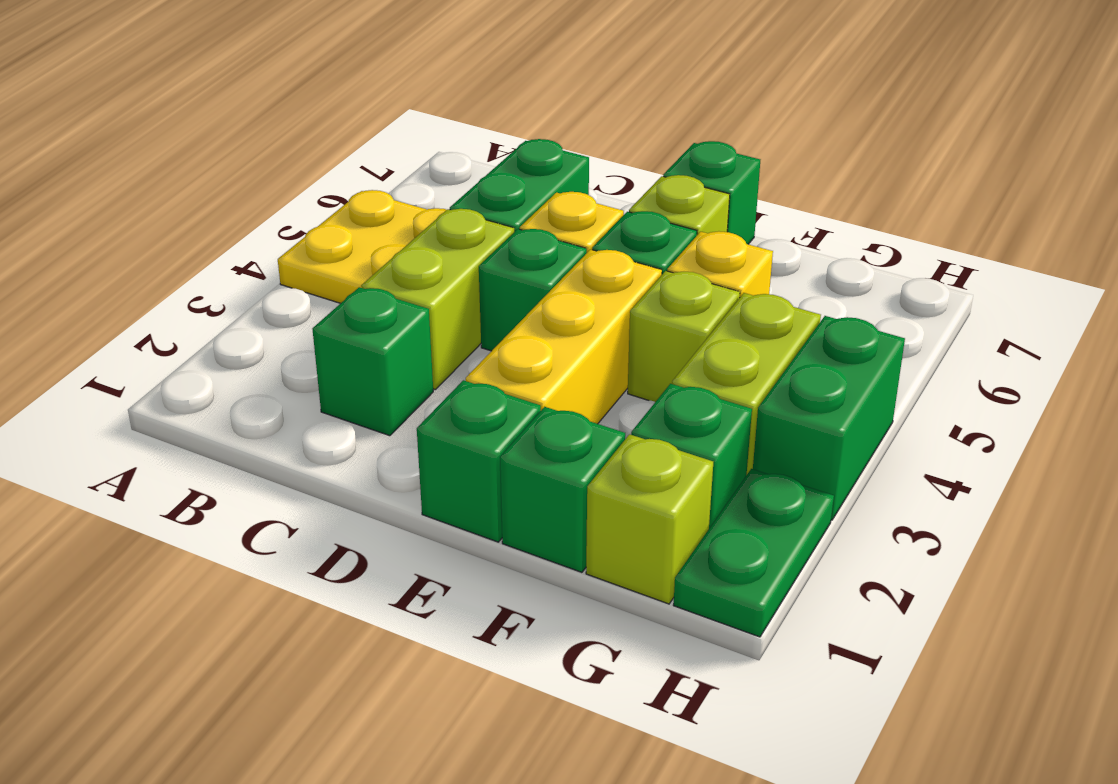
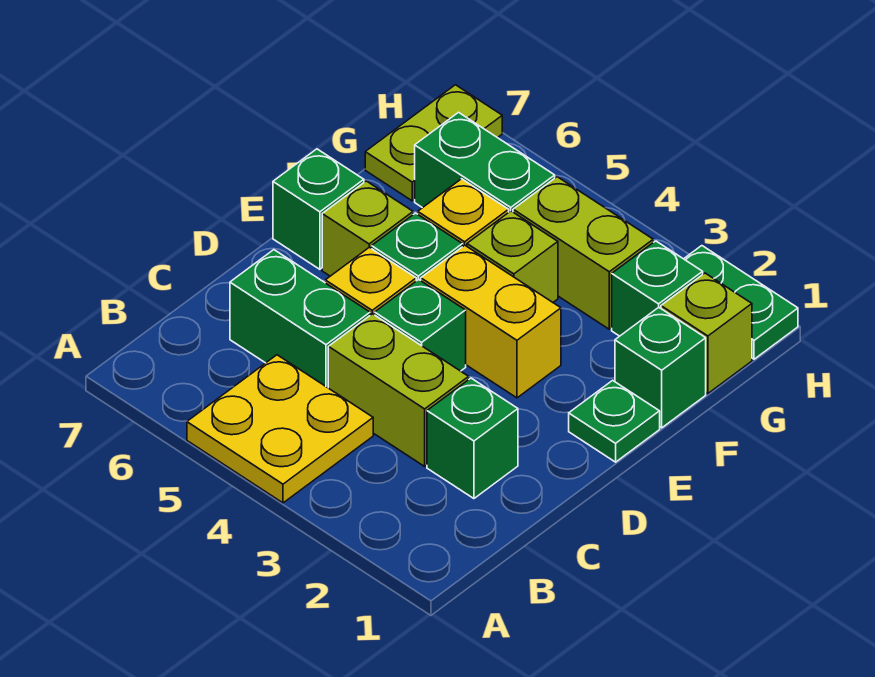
green 1x1 brick [417,380,541,542] -> green 1x1 plate [569,380,660,462]
yellow 1x3 brick [466,250,662,424] -> yellow 1x2 brick [421,245,561,398]
none -> lime 1x2 plate [365,85,502,201]
green 1x2 brick [753,316,905,520] -> green 1x2 brick moved to [415,112,555,212]

